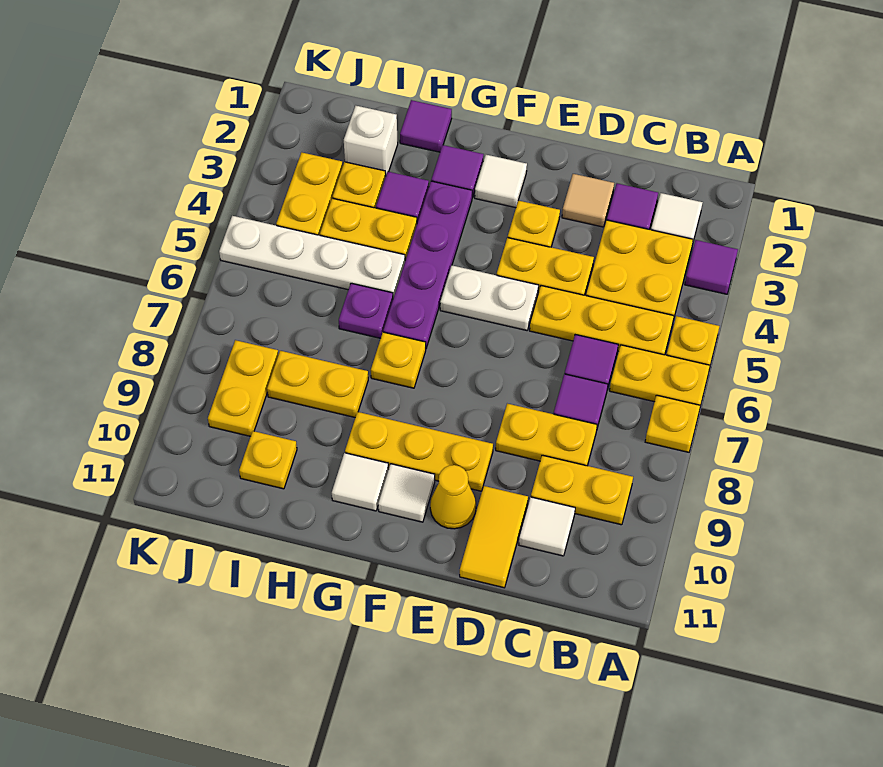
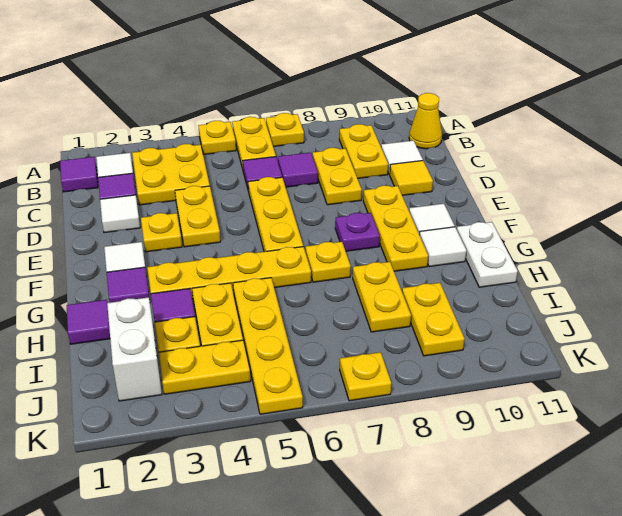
purple 1x1 tile [685,240,738,294] -> purple 1x1 tile moved to [60,157,98,192]
yellow 1x3 plate [530,286,674,355] -> yellow 1x3 plate moved to [248,177,303,252]
tan 1x1 tile [562,174,614,227] -> white 1x1 tile [100,195,140,233]
yellow 1x2 tile [460,486,528,588] -> yellow 1x1 tile [389,161,433,195]
white 1x2 plate [440,265,539,330] -> white 1x2 plate moved to [457,222,518,287]
yellow 1x1 cone [430,465,476,529] -> yellow 1x1 cone moved to [409,93,442,149]
purple 1x4 plate [383,181,472,348] -> yellow 1x4 plate [147,247,311,299]
white 1x4 plate [219,216,405,298] -> yellow 1x4 plate [233,278,303,414]
purple 1x1 plate [339,283,393,338] -> purple 1x1 plate moved to [335,213,380,251]
white 1x1 brick [344,106,398,174] -> white 1x2 brick [107,297,162,401]
yellow 1x1 plate [239,431,297,489] -> yellow 1x1 plate moved to [340,352,391,401]
yellow 1x2 plate [208,340,278,436] -> yellow 1x2 plate turned to [402,283,465,356]

